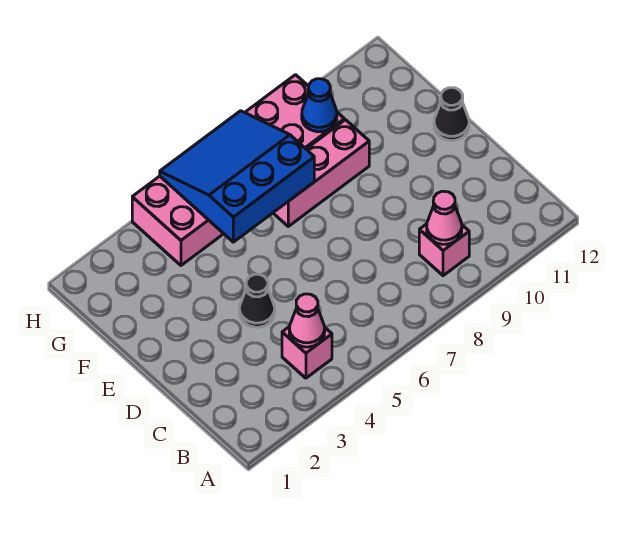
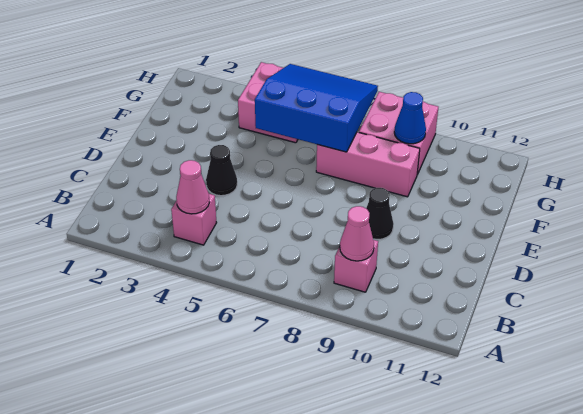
black 1x1 cone [434,88,469,141] -> black 1x1 cone moved to [366,188,394,239]

